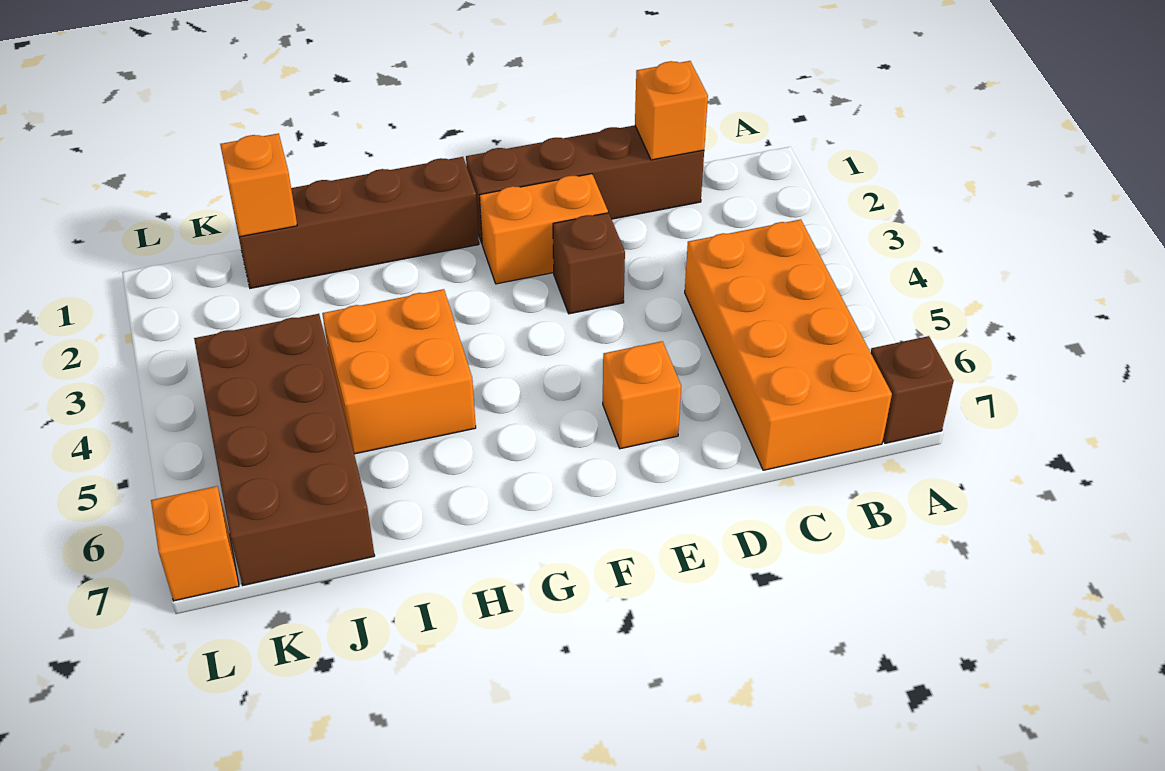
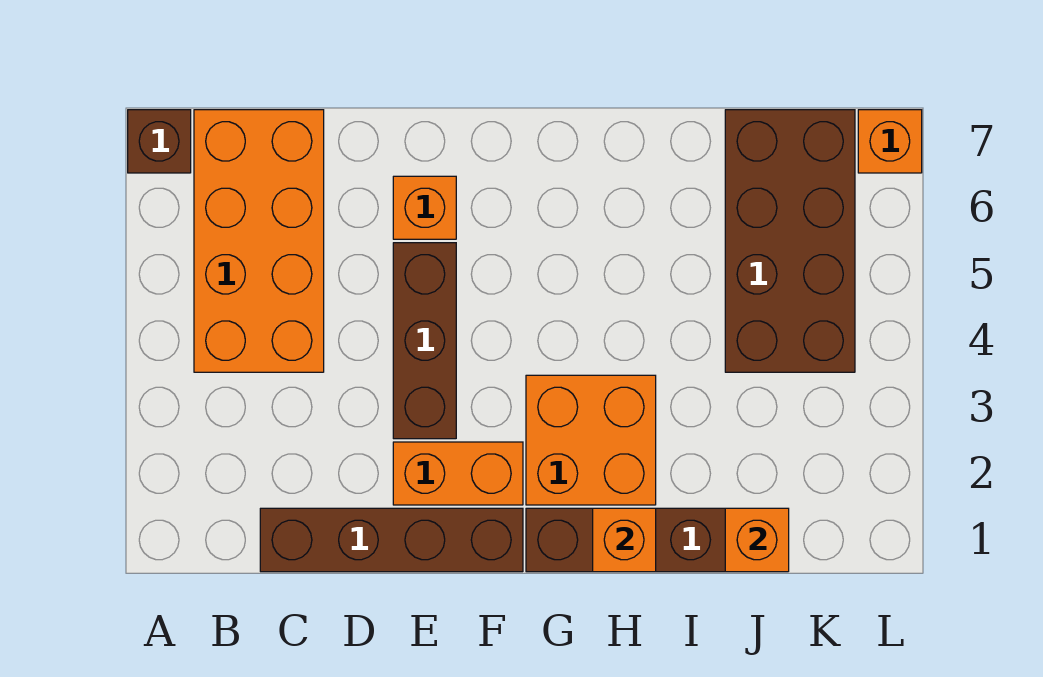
orange 1x1 brick [635,61,708,160] -> orange 1x1 brick moved to [593,508,656,572]
brown 1x1 brick [553,213,625,314] -> brown 1x3 brick [393,243,456,439]
orange 2x2 brick [322,289,476,454] -> orange 2x2 brick moved to [526,375,656,505]

